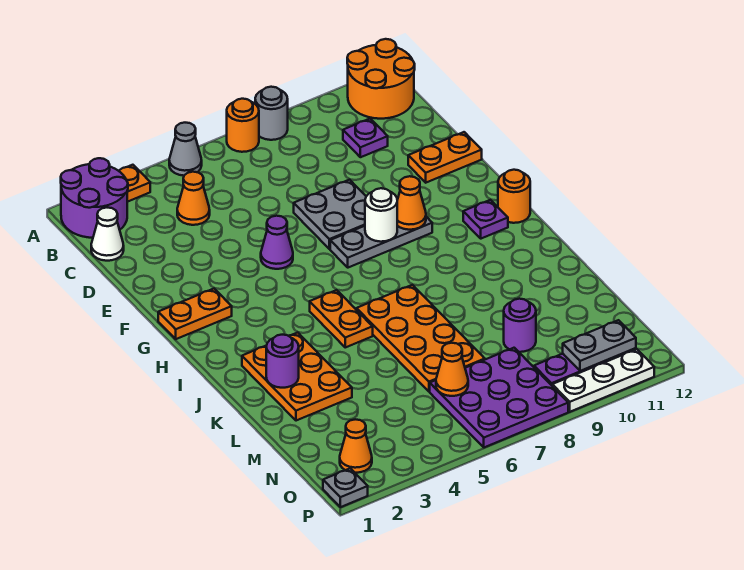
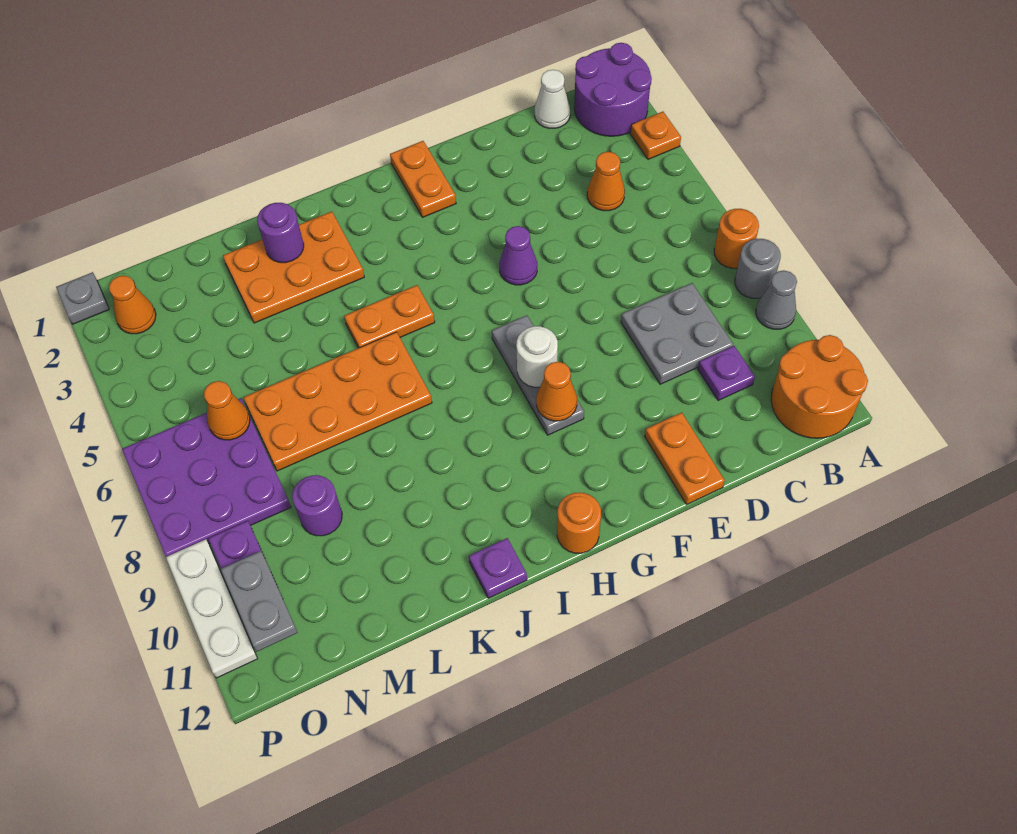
grey 1x1 cone [169,123,202,176] -> grey 1x1 cone moved to [756,270,797,329]
grey 2x2 plate [294,180,366,249] -> grey 2x2 plate moved to [621,283,733,384]
purple 1x1 plate [463,200,508,239] -> purple 1x1 plate moved to [469,538,527,598]

